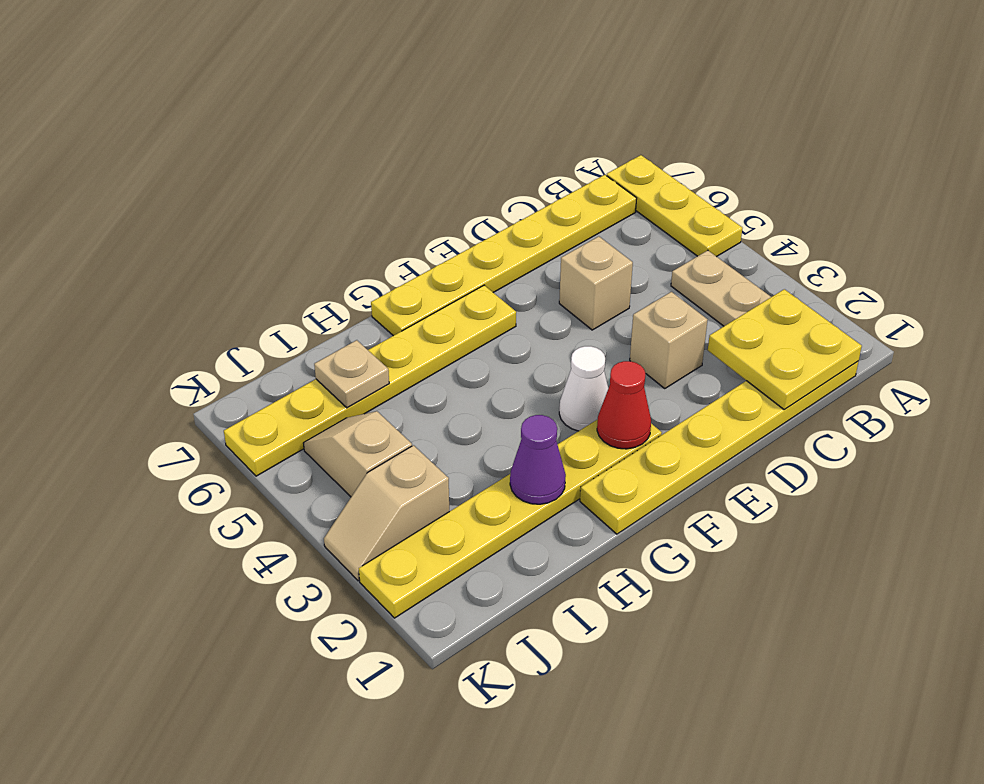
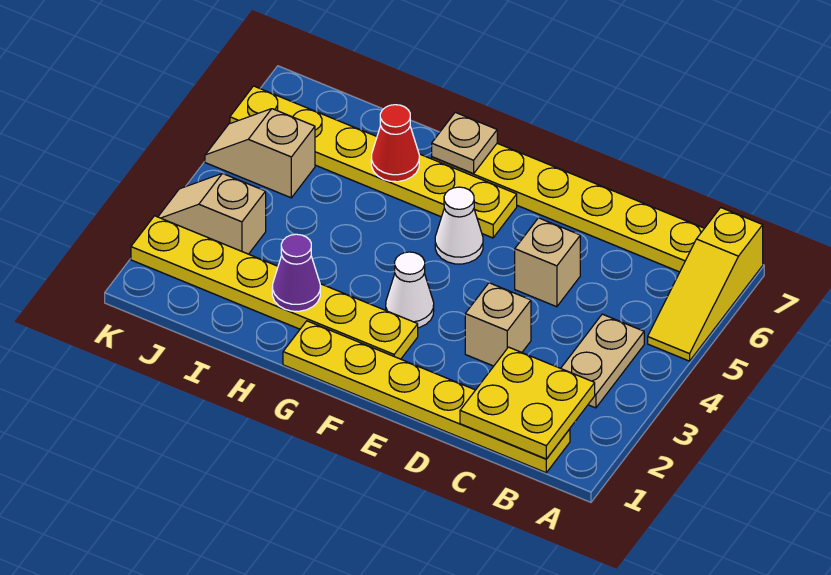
yellow 1x3 plate [607,155,742,257] -> yellow 1x3 slope [648,208,763,361]
red 1x1 cone [597,361,651,449] -> red 1x1 cone moved to [371,105,419,182]
none -> white 1x1 cone [435,187,483,264]
tan 1x1 plate [314,340,389,408] -> tan 1x1 plate moved to [432,112,497,174]
tan 1x2 slope [303,411,412,497] -> tan 1x2 slope turned to [205,109,315,198]

